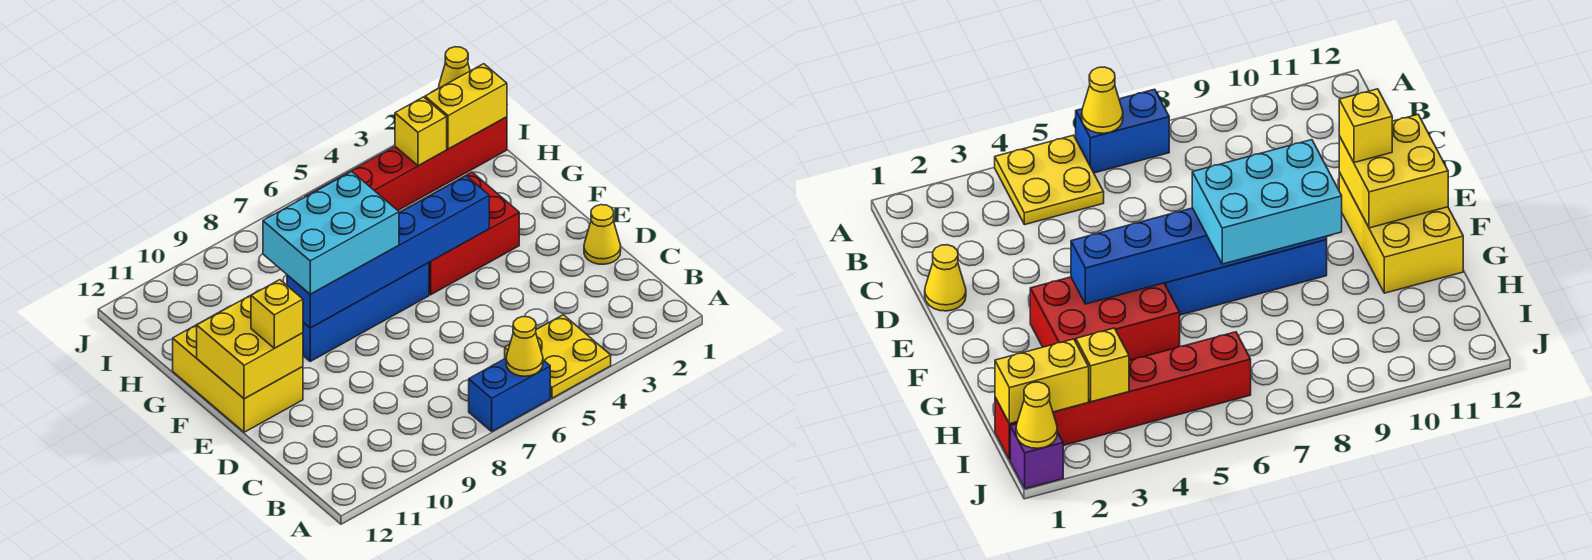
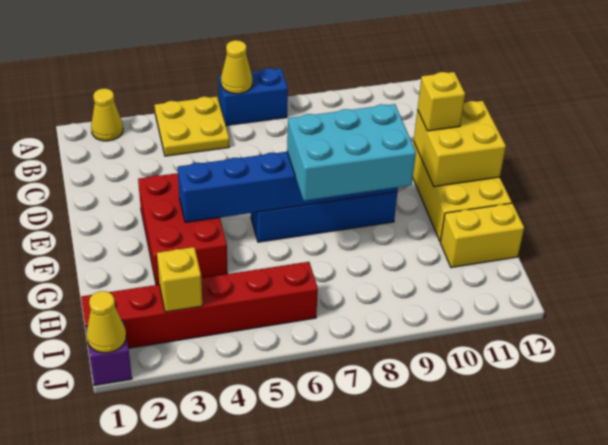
yellow 1x1 cone [584,205,621,264] -> yellow 1x1 cone moved to [91,89,123,141]
red 2x3 brick [399,172,519,295] -> red 2x3 brick turned to [138,173,227,285]
yellow 1x2 brick [425,64,507,149] -> yellow 1x2 brick moved to [440,203,524,268]

